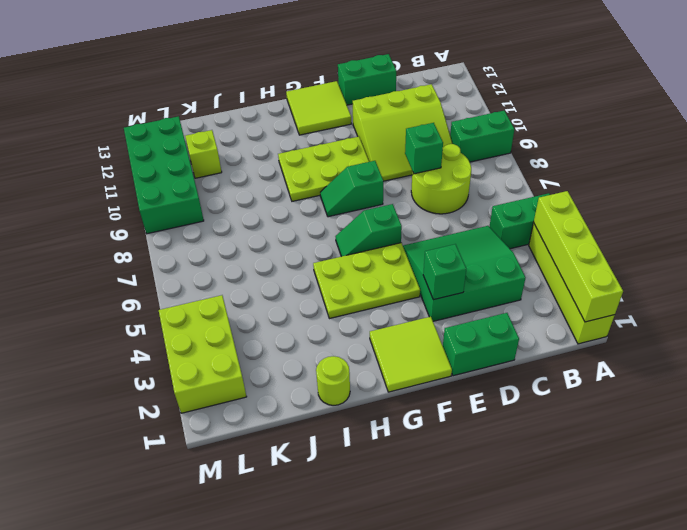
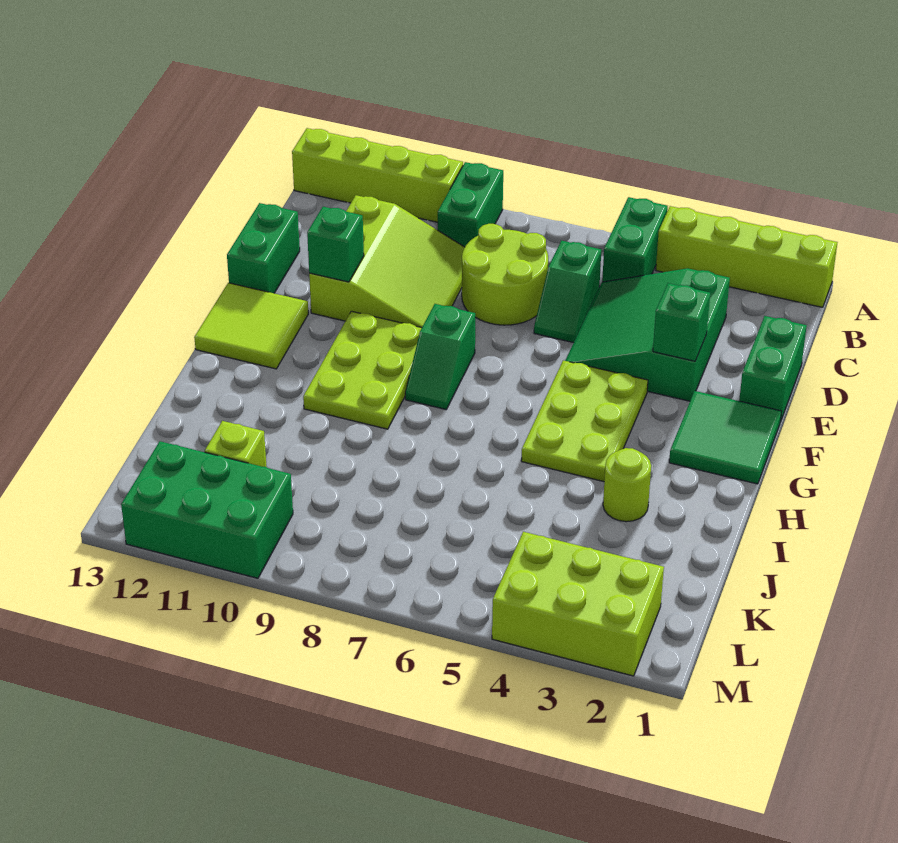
lime 1x4 brick [534,191,623,322] -> lime 1x4 brick moved to [292,128,463,222]
green 1x1 brick [405,123,443,174] -> green 1x1 brick moved to [307,207,364,282]
lime 2x2 tile [370,317,452,392] -> green 2x2 tile [669,391,781,484]
green 1x2 slope [336,204,402,256] -> green 1x2 slope moved to [534,241,601,343]
lime 1x1 round brick [316,356,350,405] -> lime 1x1 round brick moved to [603,448,651,522]
green 2x4 brick [124,116,204,234] -> green 2x3 brick [121,441,293,578]

